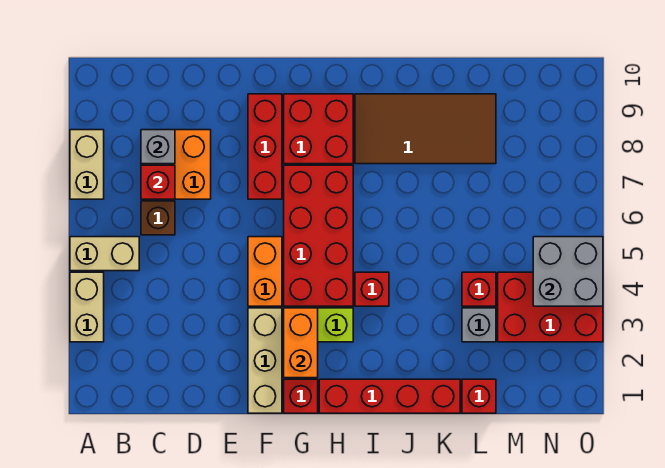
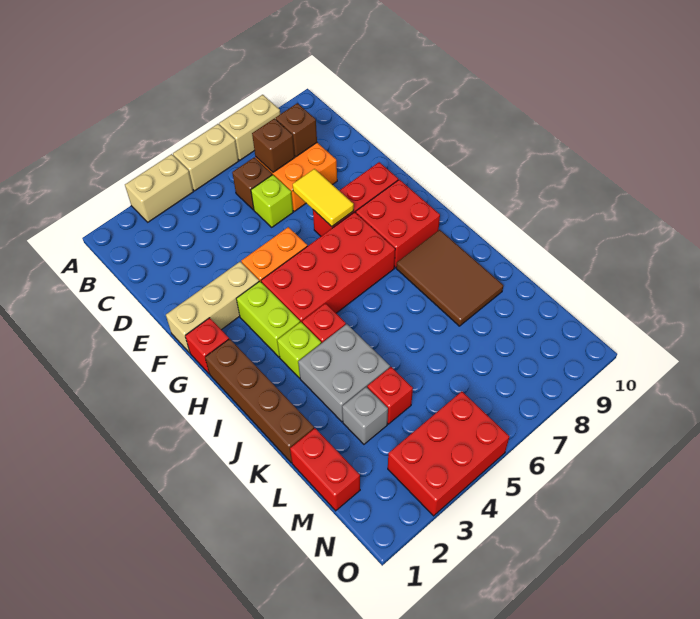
tan 1x2 brick [70,237,139,271] -> tan 1x2 brick turned to [173,124,239,191]
red 1x1 brick [141,165,175,199] -> brown 1x1 brick [252,118,295,172]
grey 1x1 brick [141,130,175,164] -> brown 1x1 brick [276,103,317,157]
none -> lime 1x1 brick [251,175,293,227]
none -> yellow 1x2 tile [293,169,354,226]
orange 1x2 brick [284,308,318,378] -> none
red 1x4 brick [319,379,460,413] -> brown 1x4 brick [205,339,314,463]
none -> lime 1x1 brick [277,322,321,378]
brown 2x4 tile [355,94,496,164] -> brown 2x3 tile [396,230,503,326]
red 1x1 brick [462,379,496,413] -> red 1x2 brick [290,428,360,511]
red 2x3 brick [498,272,603,342] -> red 2x3 brick turned to [388,391,509,516]
grey 2x2 brick [533,237,603,306] -> grey 2x2 brick moved to [298,324,390,422]

